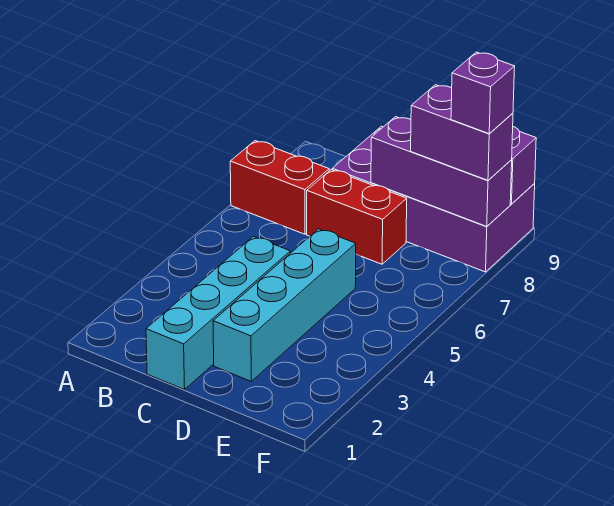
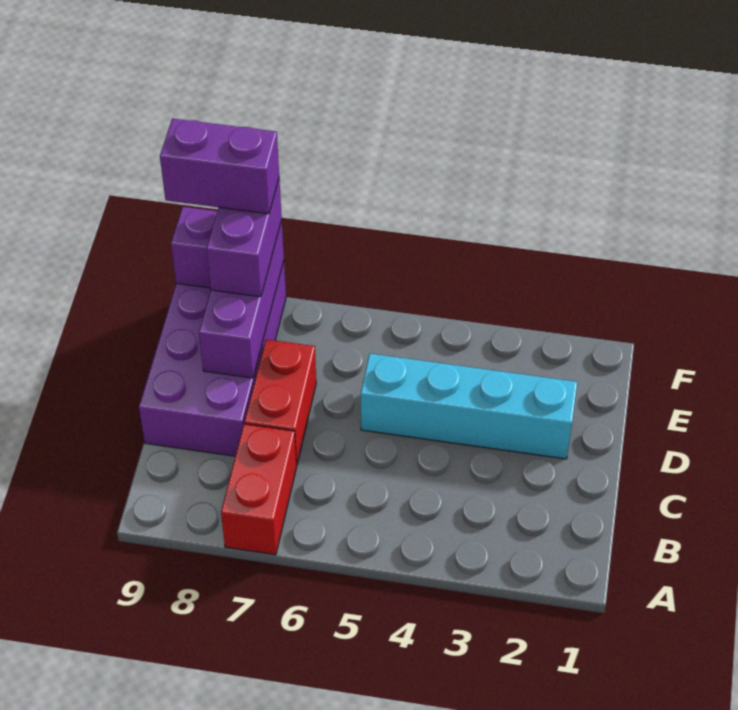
cyan 1x4 brick [146,237,290,390] -> none
purple 1x1 brick [451,52,515,134] -> purple 1x2 brick [160,119,279,214]

